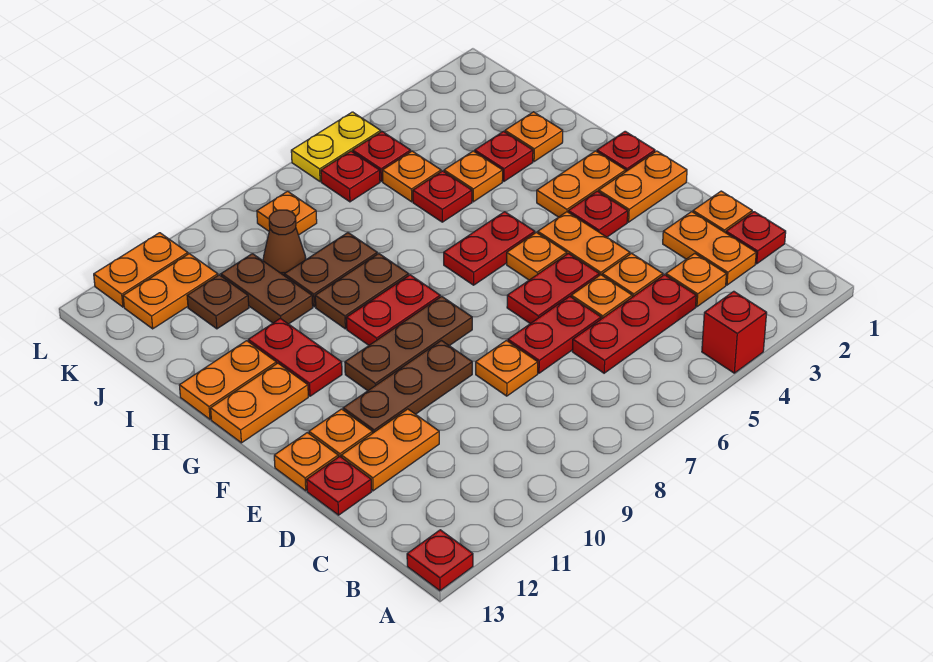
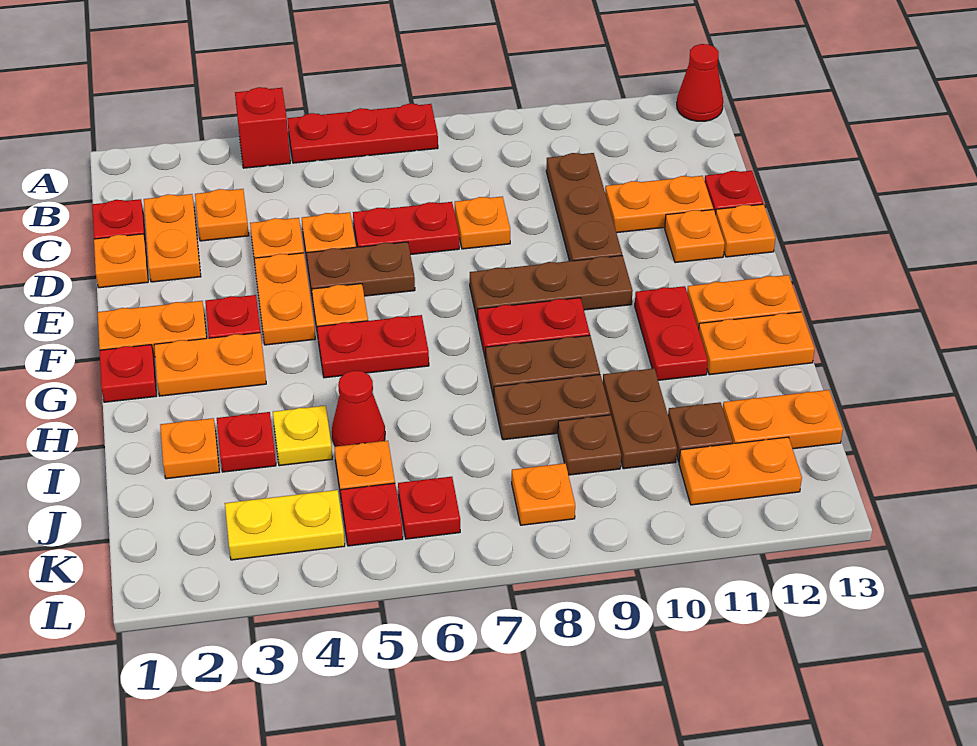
red 1x1 plate [407,530,473,591] -> red 1x1 cone [677,44,723,121]
red 1x3 plate [572,275,696,373] -> red 1x3 plate moved to [287,104,438,163]
red 1x2 plate [507,253,599,324] -> brown 1x2 plate [307,242,415,299]
brown 1x3 plate [343,341,472,433] -> brown 1x3 plate turned to [546,153,622,261]
orange 1x1 plate [444,151,503,202] -> yellow 1x1 plate [273,406,332,466]
red 1x1 plate [413,171,472,222] -> red 1x1 cone [332,371,385,446]
brown 1x1 cone [263,210,306,275] -> brown 1x1 plate [558,415,621,475]
yellow 1x2 plate [291,112,381,182] -> yellow 1x2 plate moved to [225,490,345,560]
orange 1x2 plate [94,233,188,307] -> orange 1x2 plate moved to [723,390,843,449]

